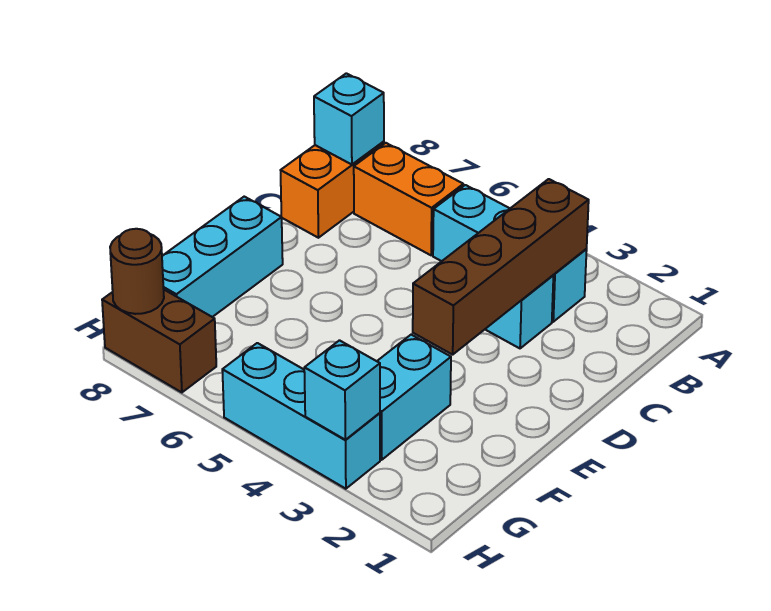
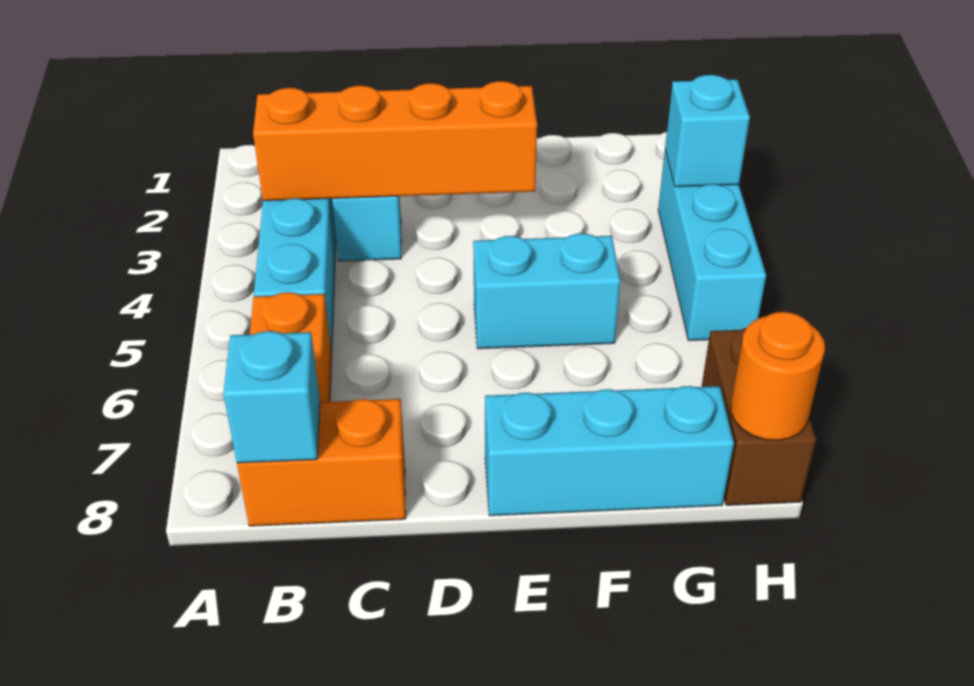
brown 1x4 brick [413,179,589,355] -> orange 1x4 brick [253,81,537,201]
cyan 1x2 brick [377,335,451,460] -> cyan 1x2 brick moved to [473,233,620,349]
brown 1x1 round brick [110,229,164,314] -> orange 1x1 round brick [731,312,825,441]

